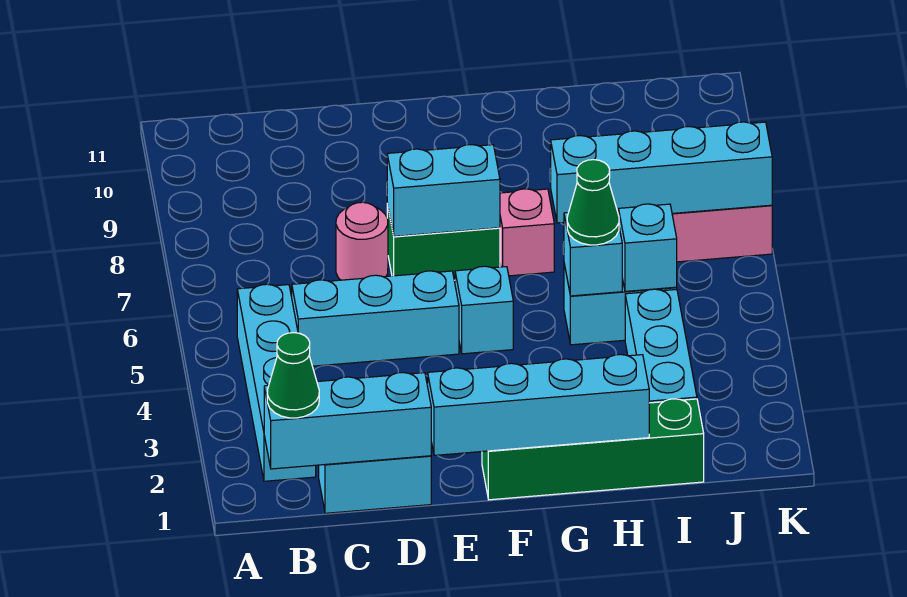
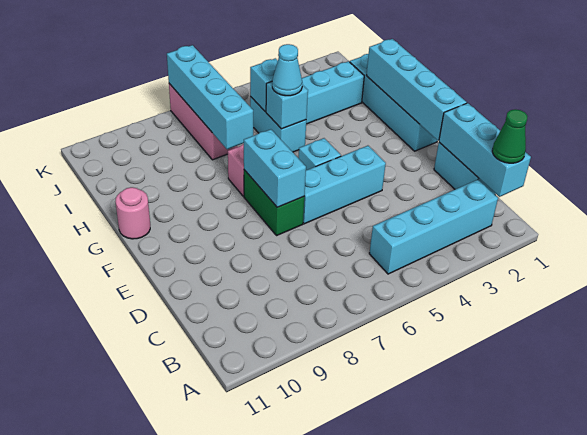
cyan 1x3 brick [292,271,459,366] -> cyan 1x3 brick turned to [303,146,386,224]
pink 1x1 round brick [336,202,388,280] -> pink 1x1 round brick moved to [115,187,150,239]
green 1x4 brick [482,399,704,500] -> cyan 1x4 brick [350,54,437,151]
green 1x1 cone [567,160,619,245] -> cyan 1x1 cone [272,44,302,96]

